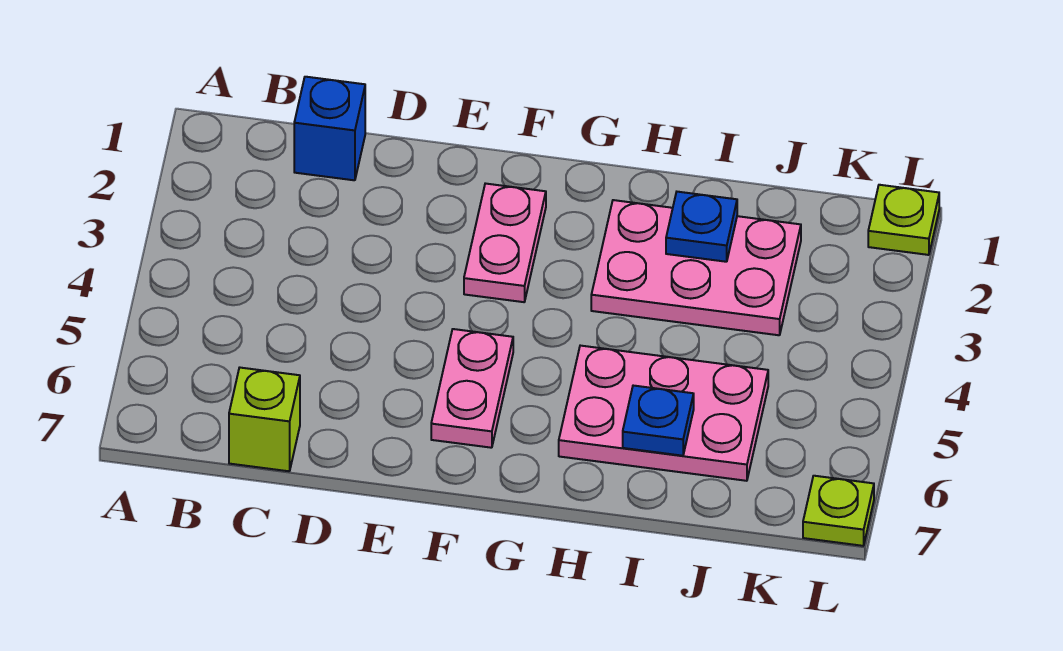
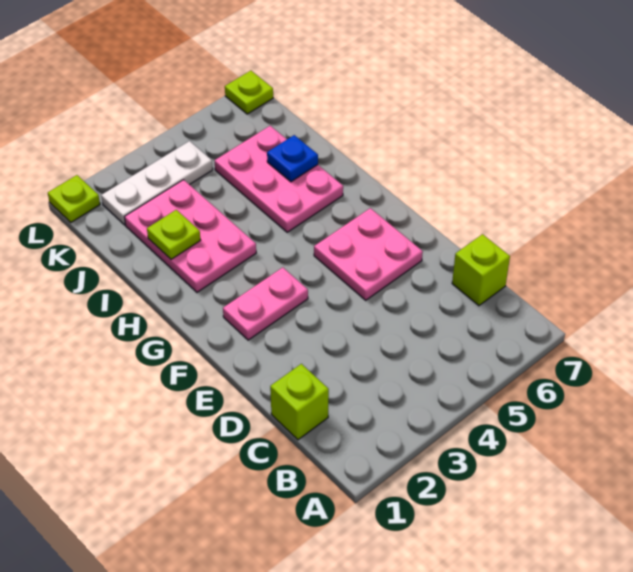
blue 1x1 brick [294,77,365,180] -> lime 1x1 brick [270,364,329,440]
pink 1x2 plate [431,329,513,448] -> pink 2x2 plate [314,208,423,300]
blue 1x1 plate [666,192,737,262] -> lime 1x1 plate [147,210,201,259]
none -> white 1x3 plate [101,141,213,225]

